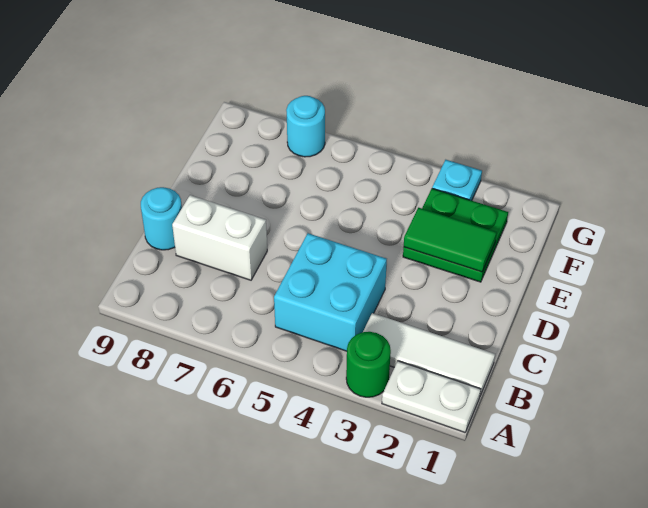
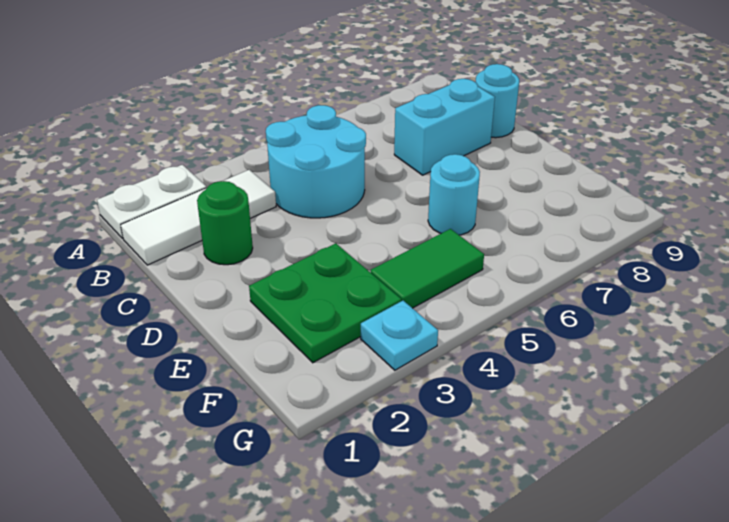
green 1x1 round brick [346,332,391,397] -> green 1x1 round brick moved to [197,181,253,265]
cyan 2x2 brick [274,233,387,351] -> cyan 2x2 round brick [266,105,366,218]
white 1x2 brick [172,195,267,280] -> cyan 1x2 brick [394,79,495,175]
green 1x2 tile [404,208,497,272] -> green 1x2 tile moved to [371,229,484,308]
cyan 1x1 round brick [286,96,325,157] -> cyan 1x1 round brick moved to [428,154,480,235]

